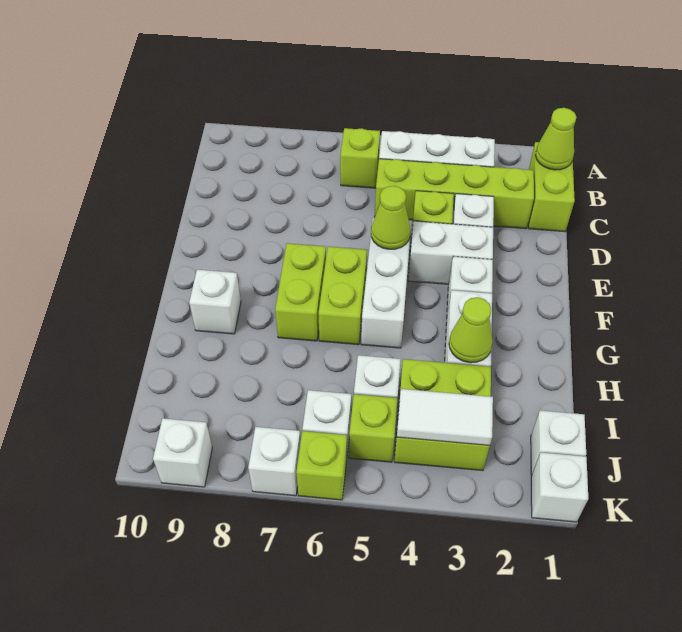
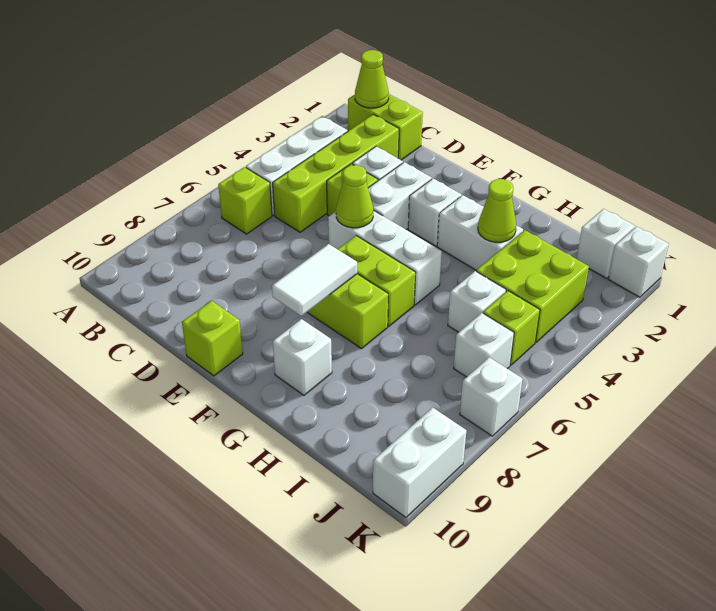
white 1x2 tile [397,389,493,446] -> white 1x2 tile moved to [272,244,357,316]
lime 1x1 brick [296,431,347,500] -> lime 1x1 brick moved to [182,301,243,376]
white 1x1 brick [153,418,212,487] -> white 1x2 brick [373,407,466,517]

